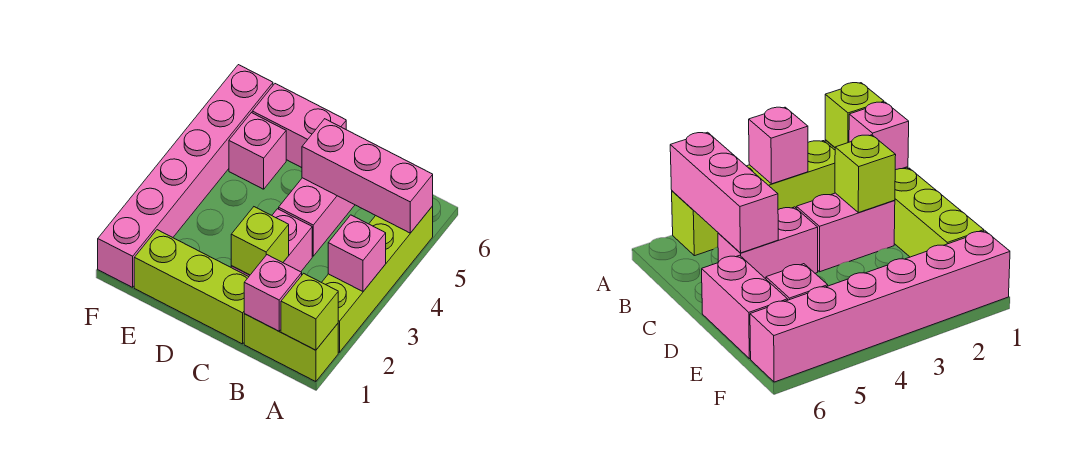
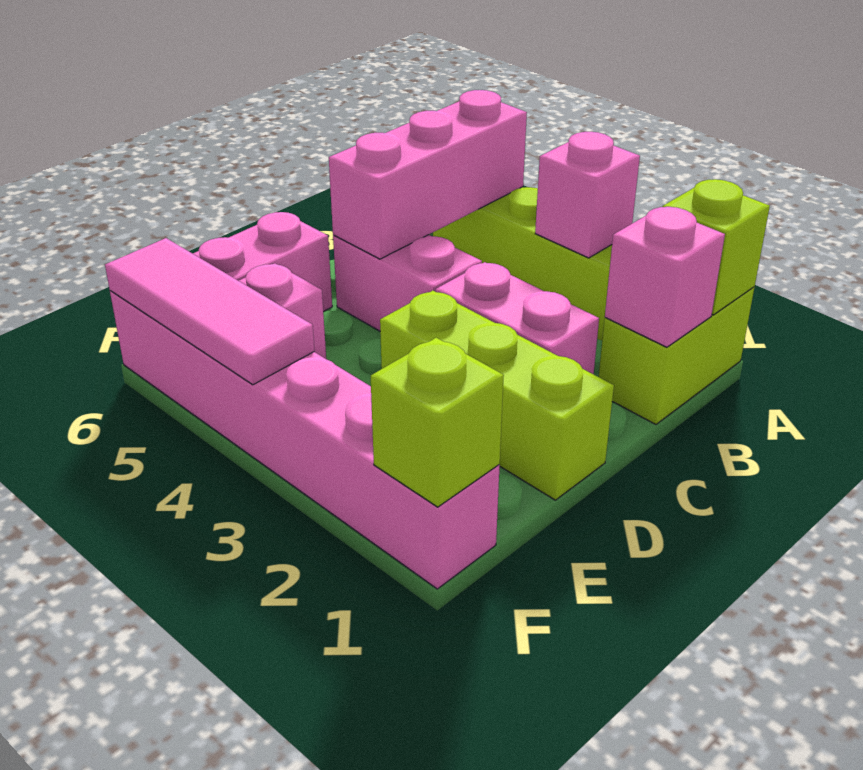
lime 1x3 brick [134,230,248,344] -> lime 1x3 brick turned to [380,291,614,500]
lime 1x1 brick [231,207,289,275] -> lime 1x1 brick moved to [371,338,504,507]
none -> pink 1x3 tile [105,238,315,385]

